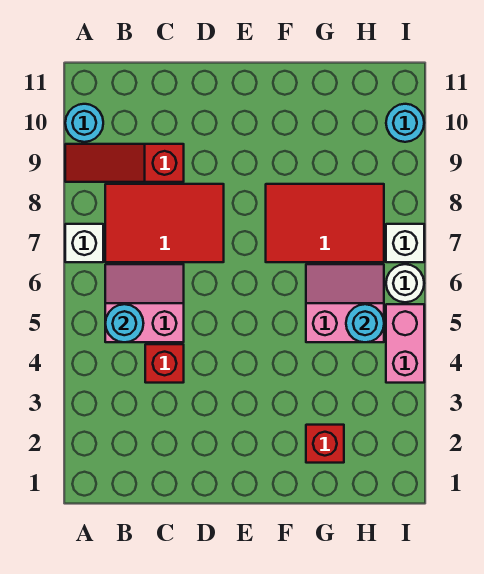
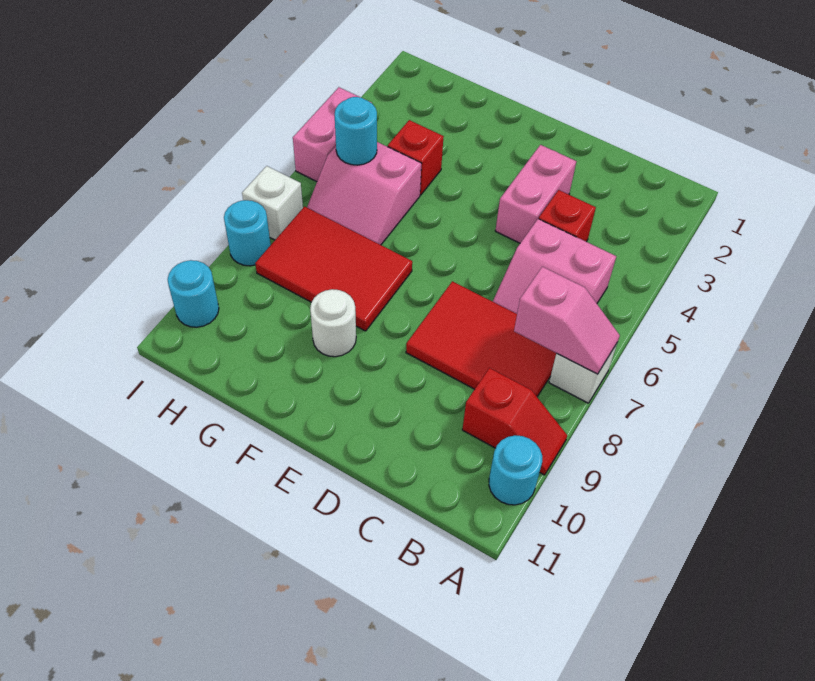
none -> pink 1x2 slope [514,267,620,374]
red 1x3 slope [65,144,184,182] -> red 1x2 slope [462,368,567,475]
cyan 1x1 round brick [105,304,144,342] -> cyan 1x1 round brick moved to [224,200,271,266]
none -> pink 1x2 brick [495,145,576,243]
red 1x1 brick [306,425,344,463] -> red 1x1 brick moved to [388,120,444,195]
white 1x1 round brick [386,264,424,302] -> white 1x1 round brick moved to [310,289,356,357]

